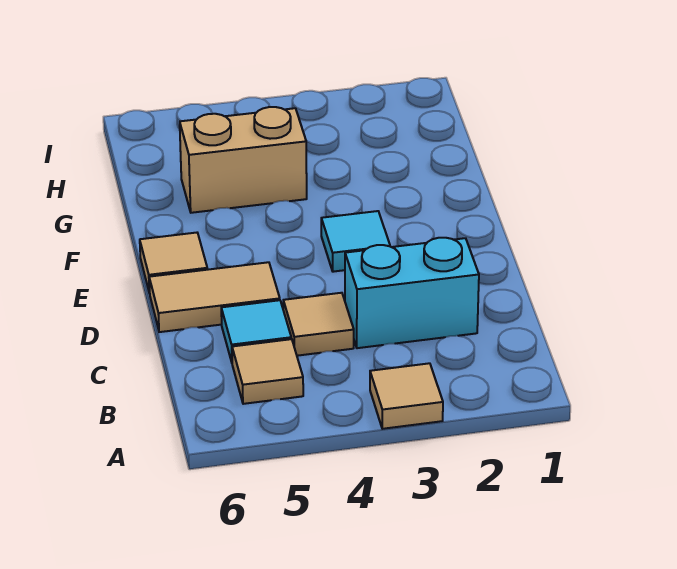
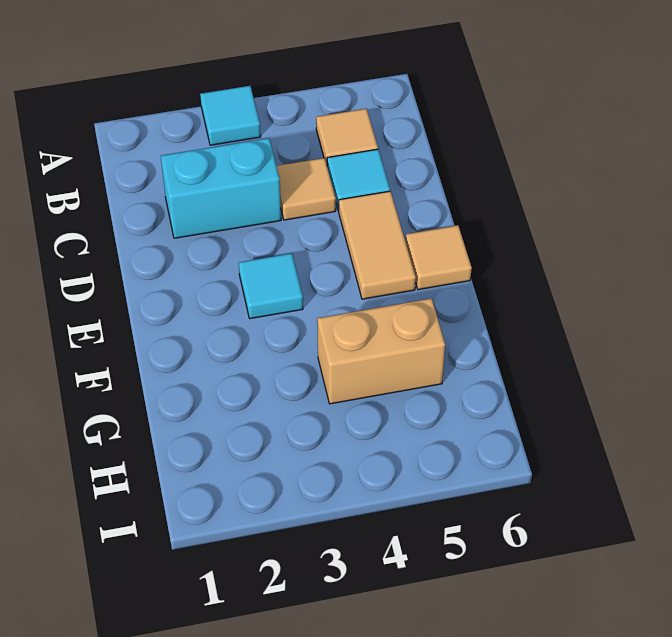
tan 1x1 tile [370,363,443,429] -> cyan 1x1 tile [200,86,261,145]
tan 1x2 tile [149,262,280,332] -> tan 1x2 tile turned to [339,191,416,299]

